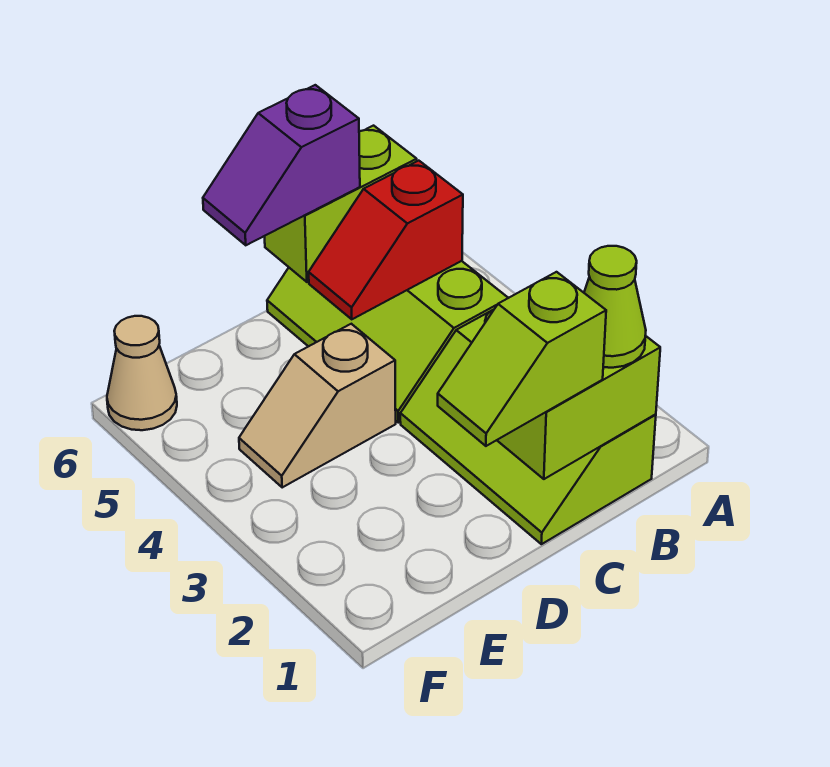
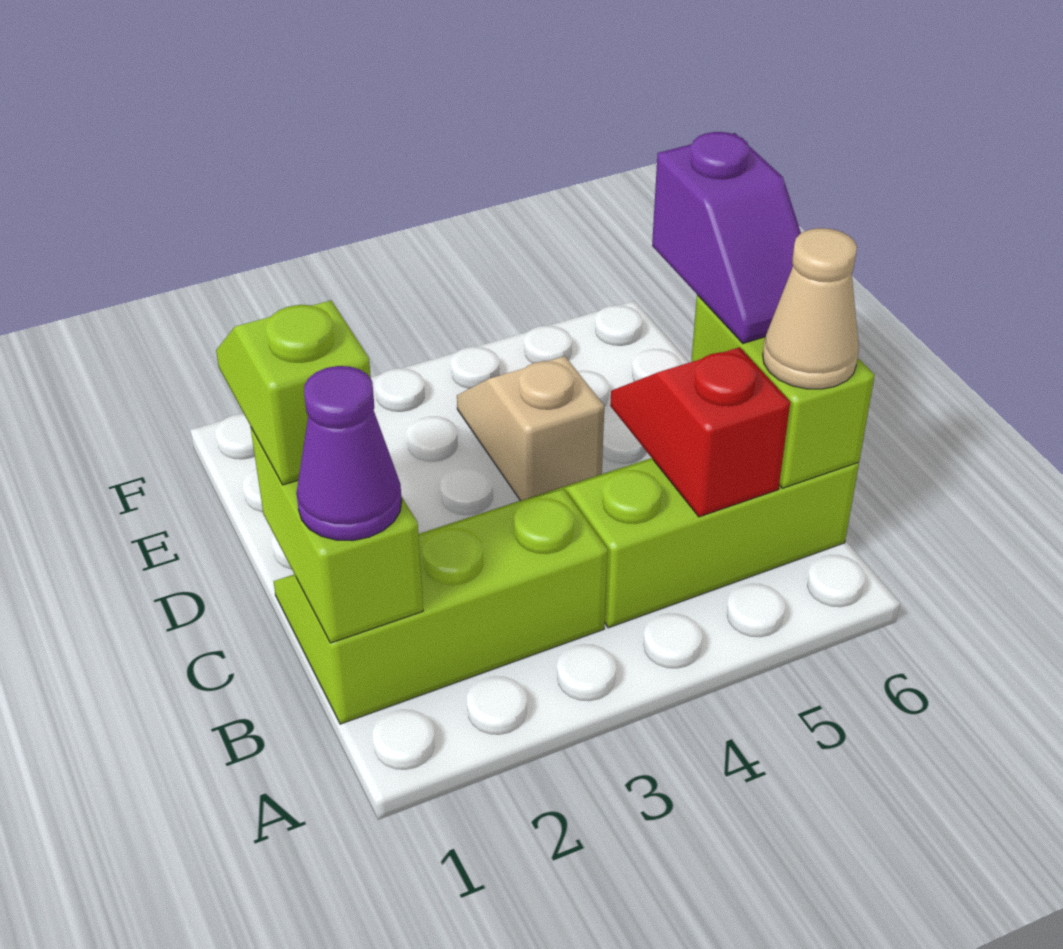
lime 1x1 cone [584,246,646,368] -> purple 1x1 cone [296,366,402,541]
purple 1x2 slope [203,85,360,245] -> purple 1x2 slope turned to [652,132,801,343]
tan 1x1 cone [107,316,177,430] -> tan 1x1 cone moved to [763,228,859,389]

